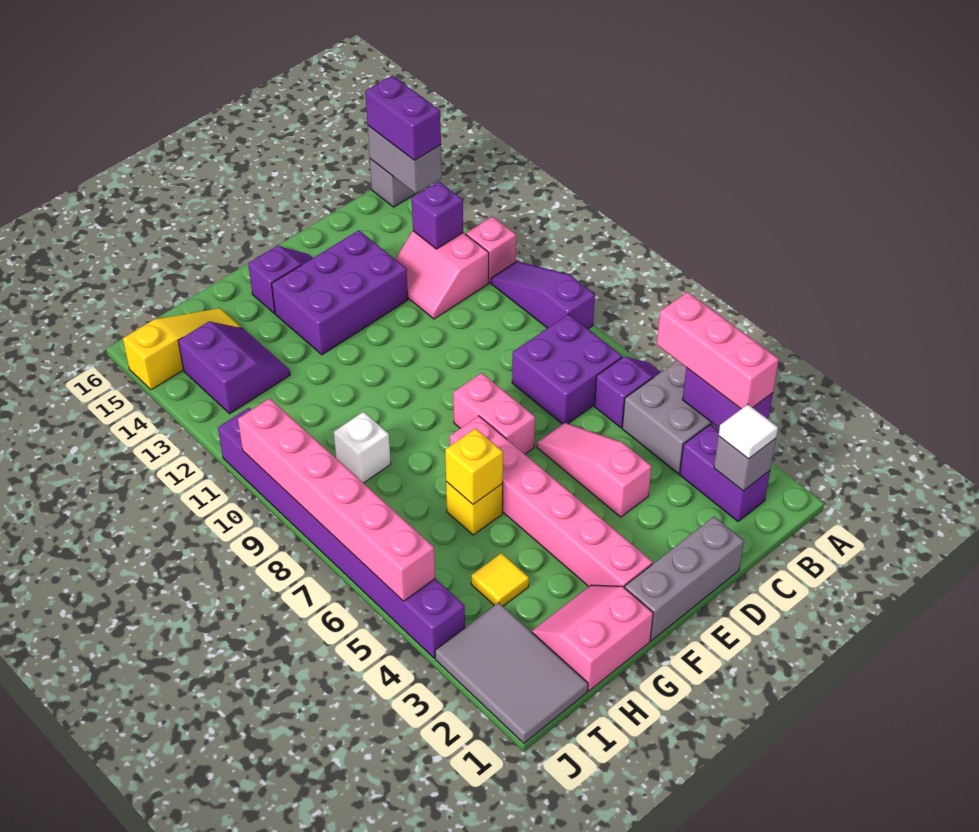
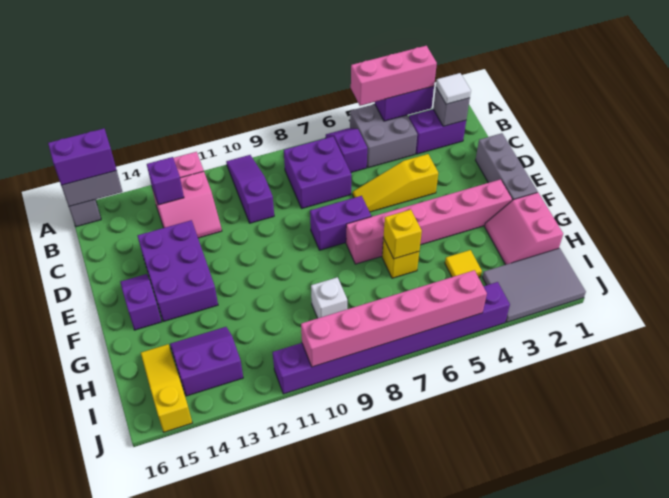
purple 1x3 slope [491,261,595,329] -> purple 1x3 slope turned to [226,155,274,223]
pink 1x3 slope [537,423,652,517] -> yellow 1x3 slope [353,154,438,212]
pink 1x2 brick [453,373,535,454] -> purple 1x2 brick [310,196,371,250]

